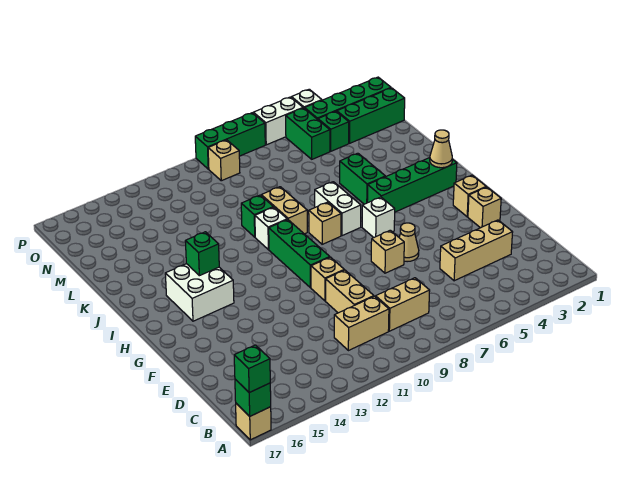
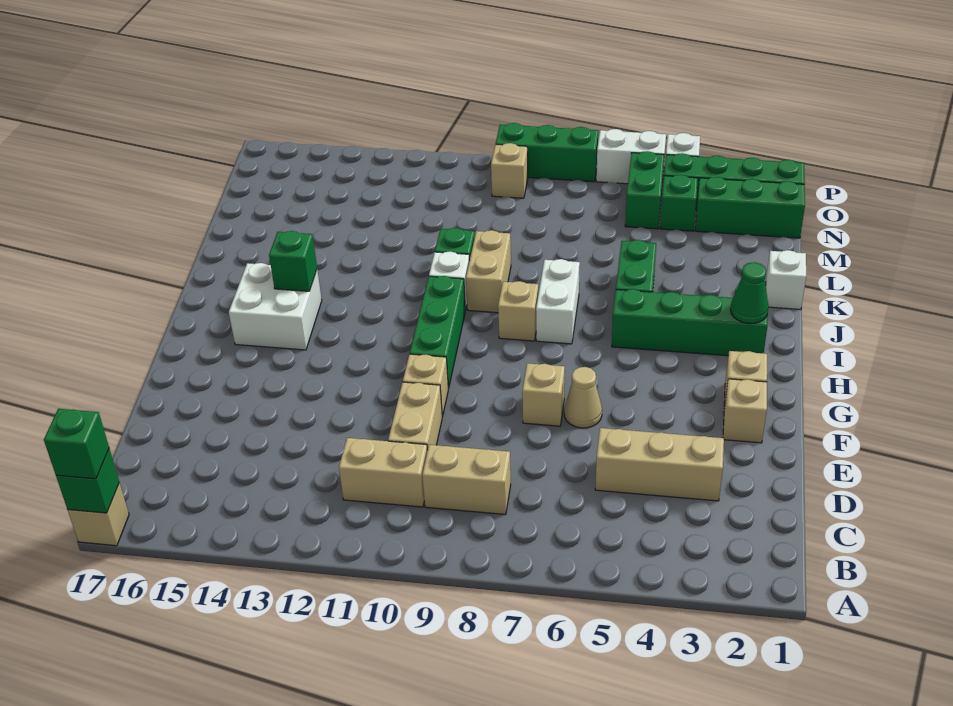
white 1x1 brick [362,197,395,238] -> white 1x1 brick moved to [766,250,806,310]
tan 1x1 cone [430,130,452,168] -> green 1x1 cone [730,262,769,324]

